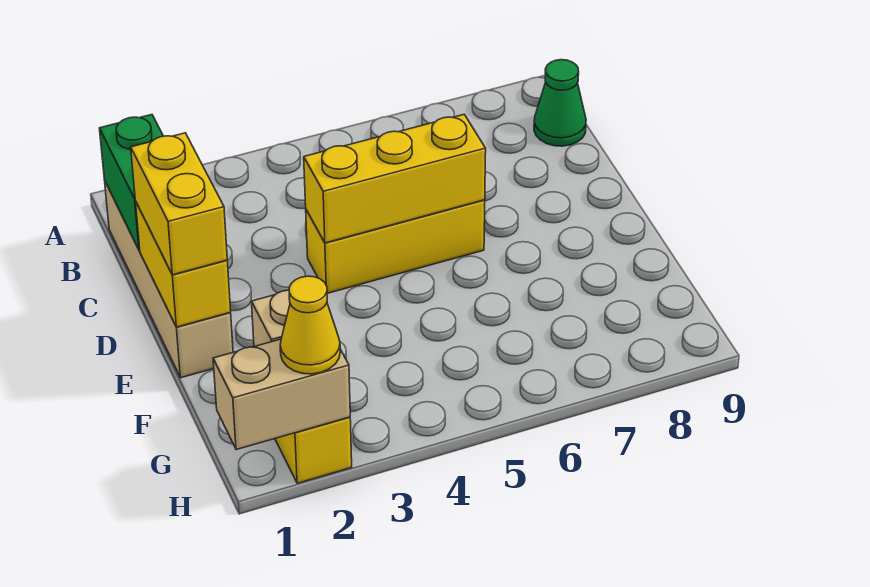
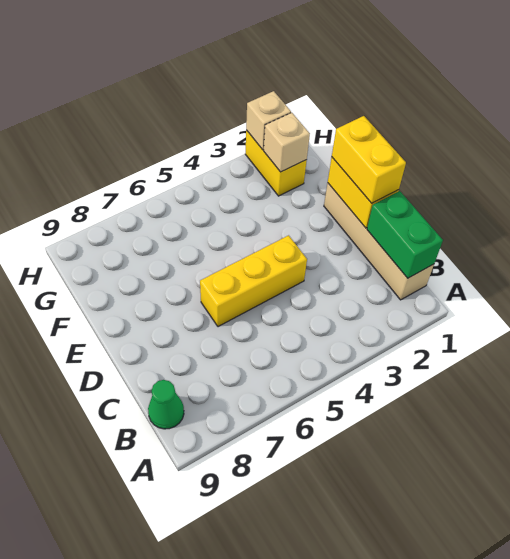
yellow 1x3 brick [304,115,486,243] -> none
tan 1x2 brick [213,339,350,450] -> tan 1x1 brick [246,91,291,150]
yellow 1x1 cone [280,276,340,374] -> none

